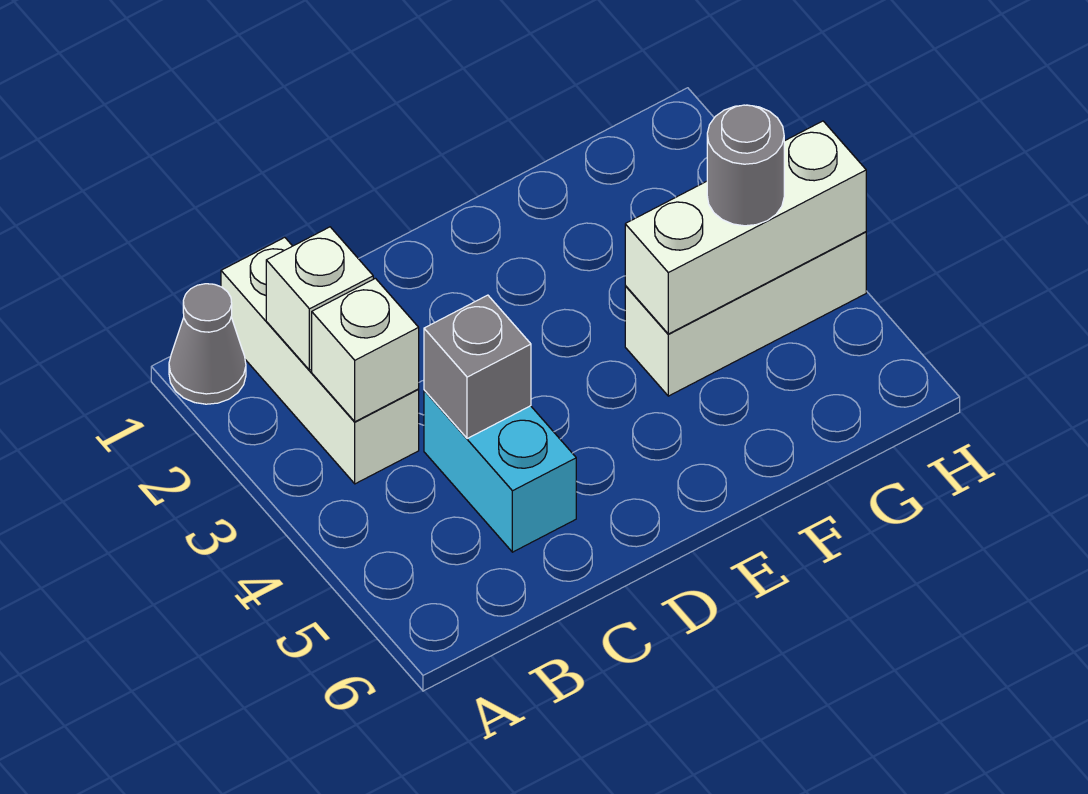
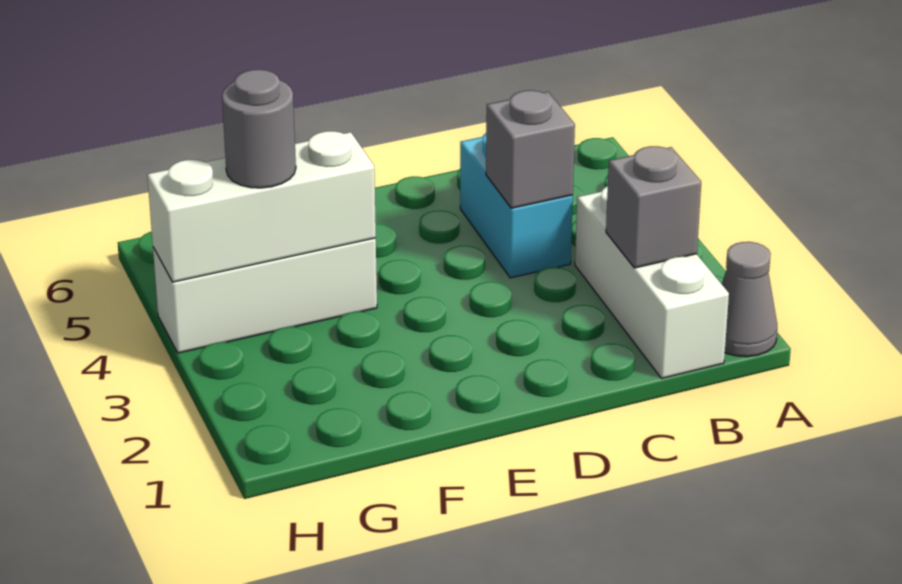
white 1x1 brick [266,227,373,370] -> grey 1x1 brick [606,146,701,268]
white 1x1 brick [312,278,419,422] -> none

